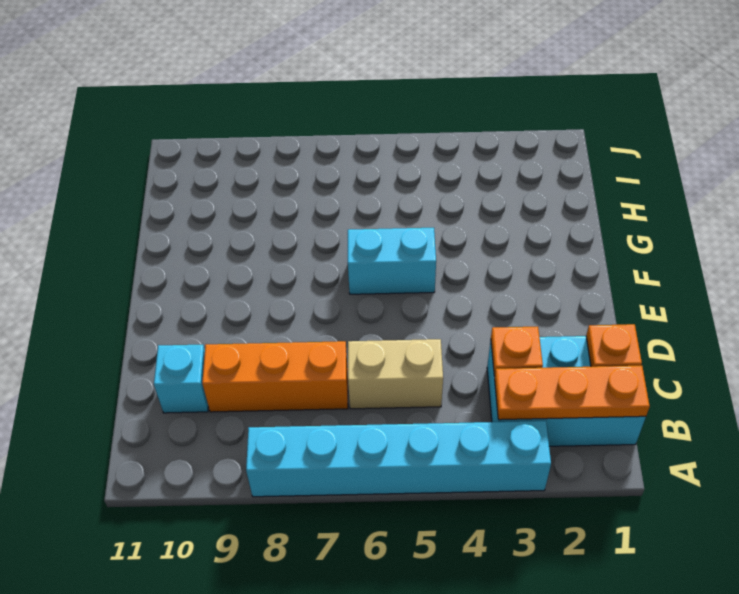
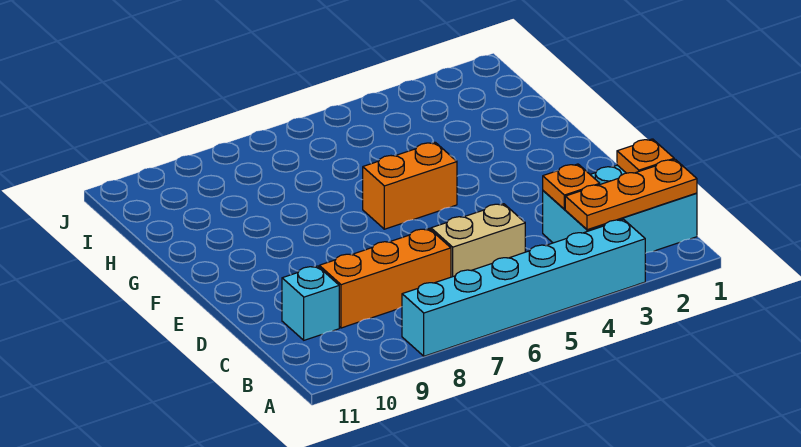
cyan 1x2 brick [348,228,436,294] -> orange 1x2 brick [363,142,457,229]

